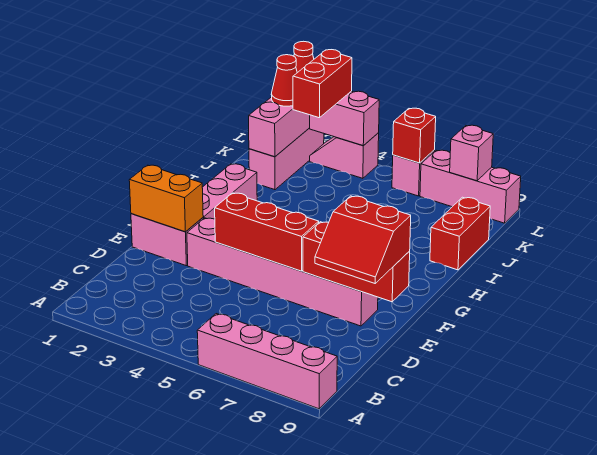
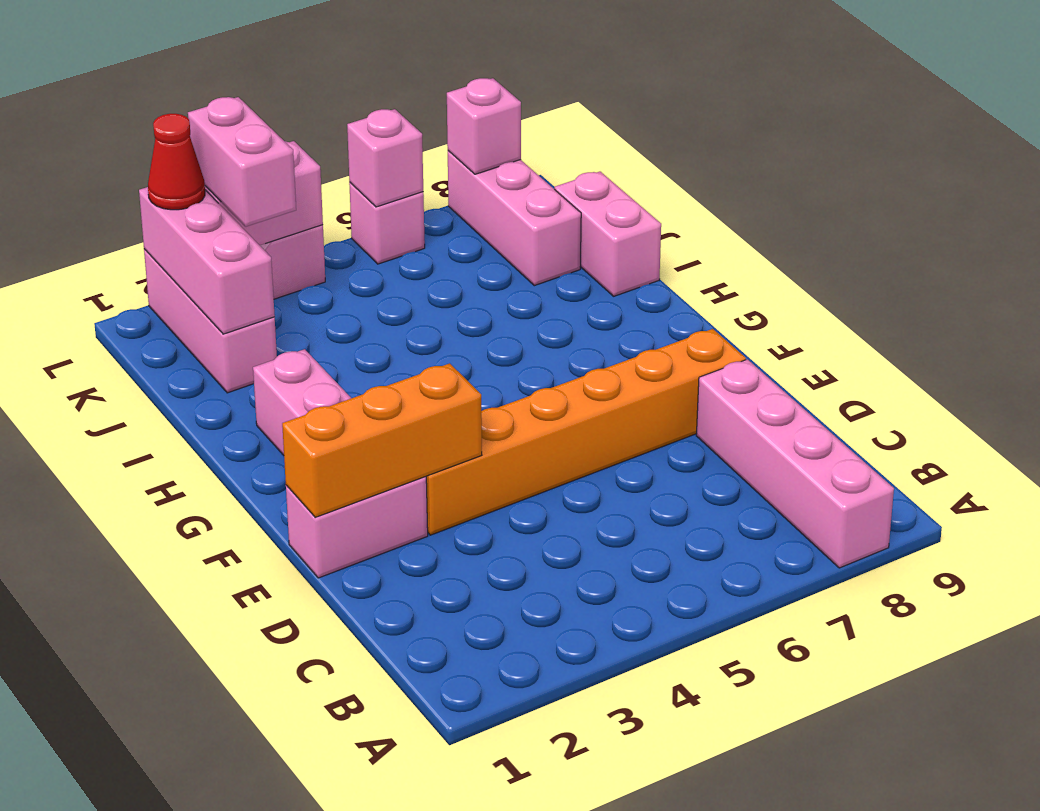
pink 1x4 brick [197,314,337,409] -> pink 1x4 brick turned to [696,359,894,568]
red 2x2 slope [315,196,411,283] -> none
orange 1x2 brick [129,165,203,232] -> orange 1x3 brick [282,363,482,517]
pink 1x6 brick [187,218,378,326] -> orange 1x6 brick [426,329,746,535]
red 1x3 brick [215,193,319,271] -> none
red 1x3 brick [303,222,410,302] -> none
red 1x2 brick [430,197,490,270] -> pink 1x2 brick [554,172,661,296]
red 1x1 cone [271,55,297,106] -> none
red 1x2 brick [293,50,352,118] -> pink 1x2 brick [188,97,296,227]
red 1x1 brick [393,108,436,163] -> pink 1x1 brick [347,109,423,207]
pink 1x3 brick [420,150,521,223] -> pink 1x3 brick turned to [448,151,581,286]

